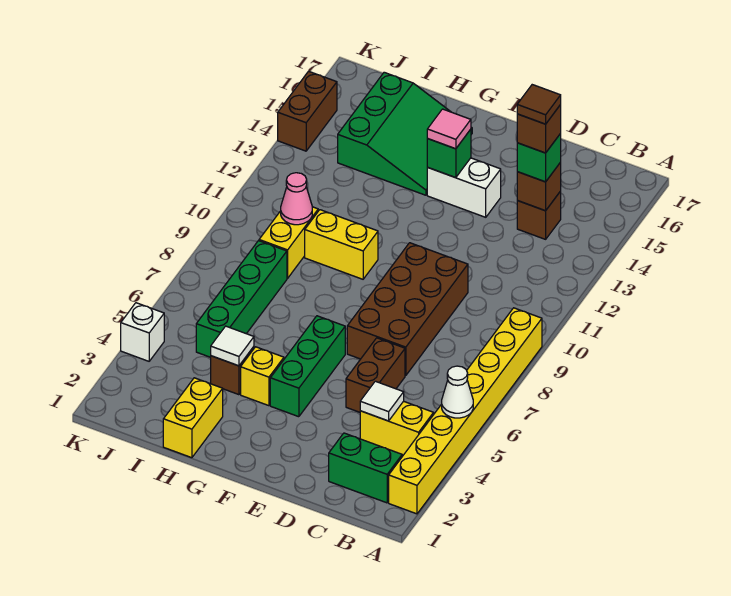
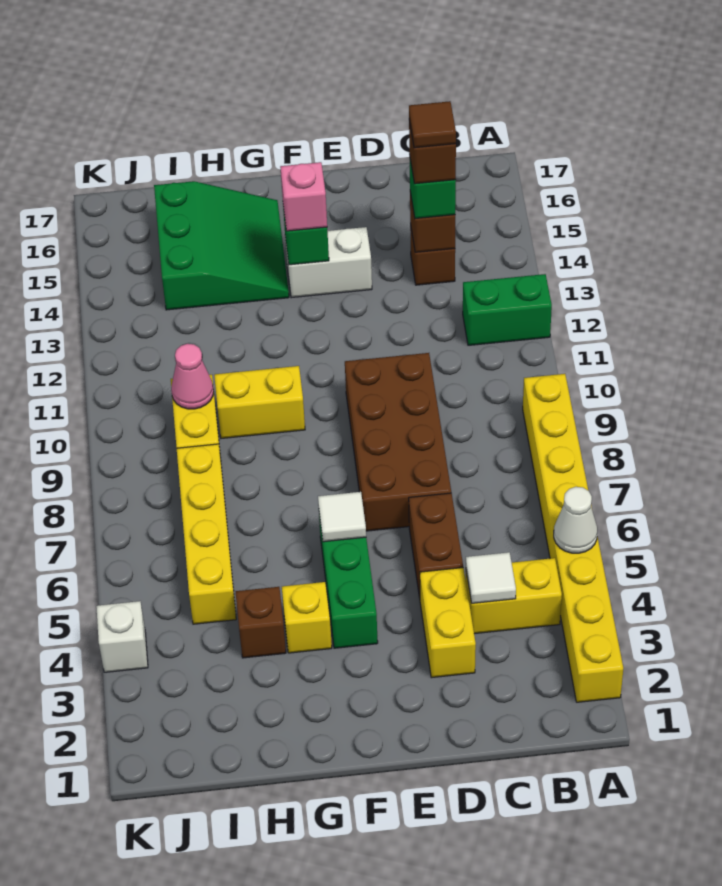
green 1x2 brick [329,433,402,503] -> green 1x2 brick moved to [463,274,552,345]
pink 1x1 tile [427,109,471,149] -> pink 1x1 brick [280,162,327,231]
yellow 1x2 brick [163,378,223,458] -> yellow 1x2 brick moved to [420,568,476,678]
white 1x1 tile [211,326,254,366] -> white 1x1 tile moved to [318,492,366,542]
green 1x4 brick [196,241,287,357] -> yellow 1x4 brick [177,444,236,624]
brown 1x2 brick [278,71,337,151] -> none

